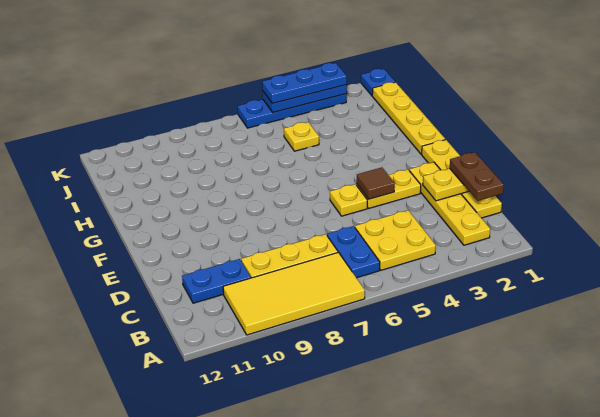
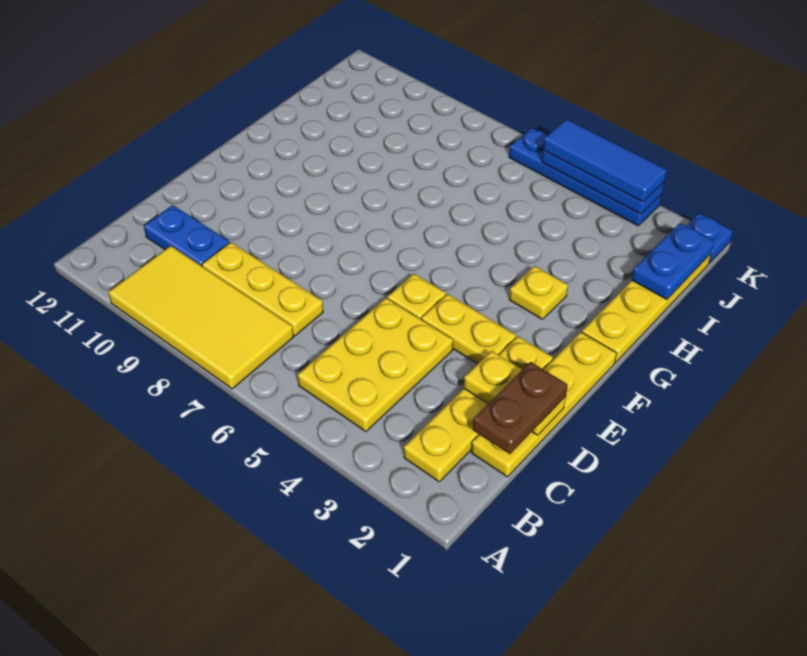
yellow 2x2 plate [355,210,436,270] -> yellow 2x3 plate [298,298,453,432]
blue 1x2 plate [327,226,380,278] -> blue 1x2 plate moved to [632,223,714,300]
brown 1x1 tile [357,168,395,199] -> none
yellow 1x1 plate [284,122,319,151] -> yellow 1x1 plate moved to [509,266,568,319]
blue 1x3 plate [262,63,347,103] -> blue 1x3 tile [543,119,667,202]

